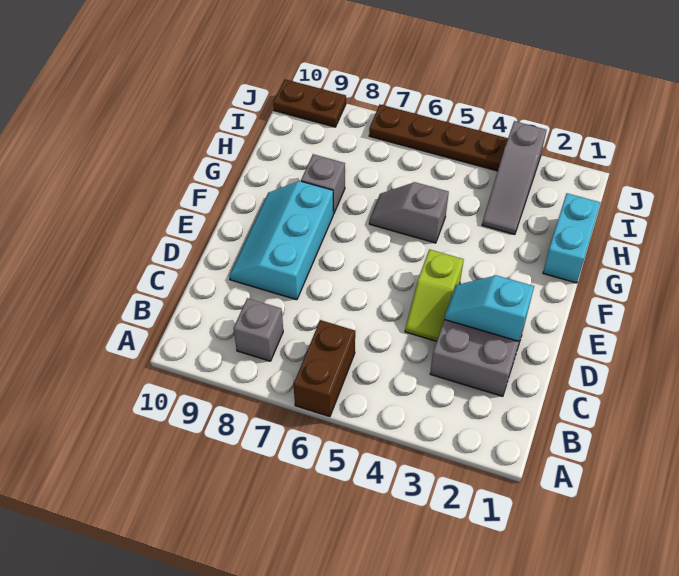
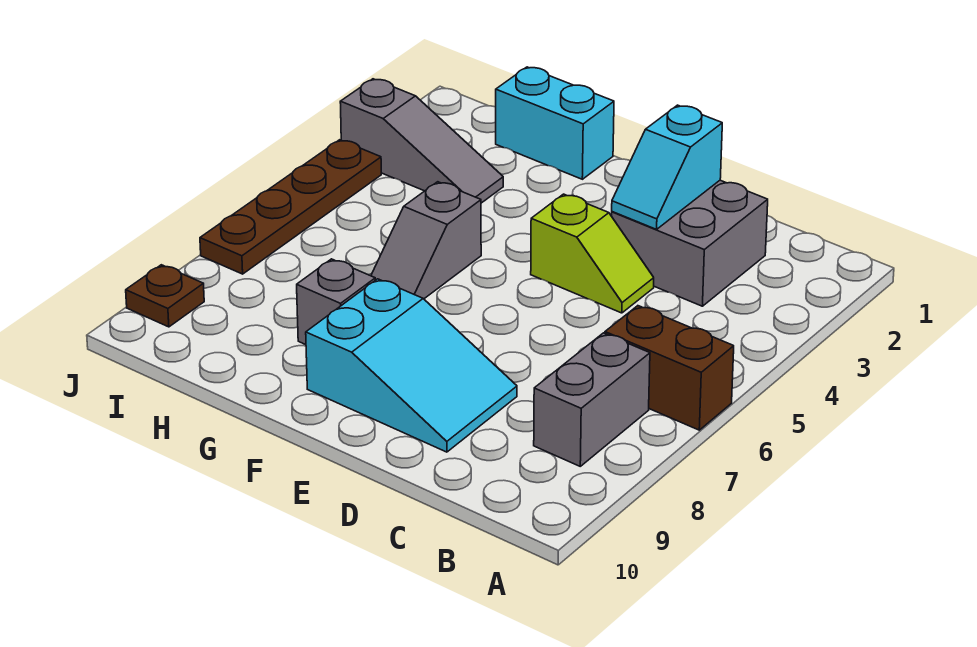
grey 1x1 brick [234,298,283,361] -> grey 1x2 brick [534,333,650,466]
cyan 2x3 slope [229,181,333,300] -> cyan 2x3 slope turned to [306,279,517,452]
brown 1x2 plate [273,79,346,127] -> brown 1x1 plate [126,265,204,327]

